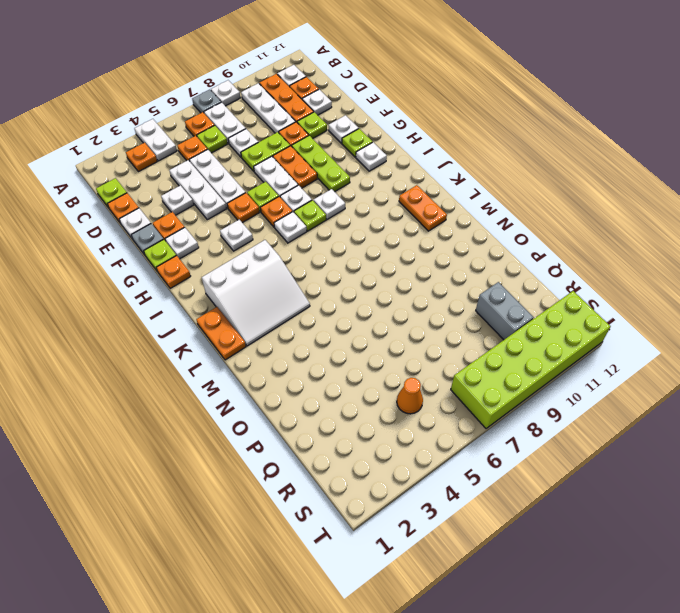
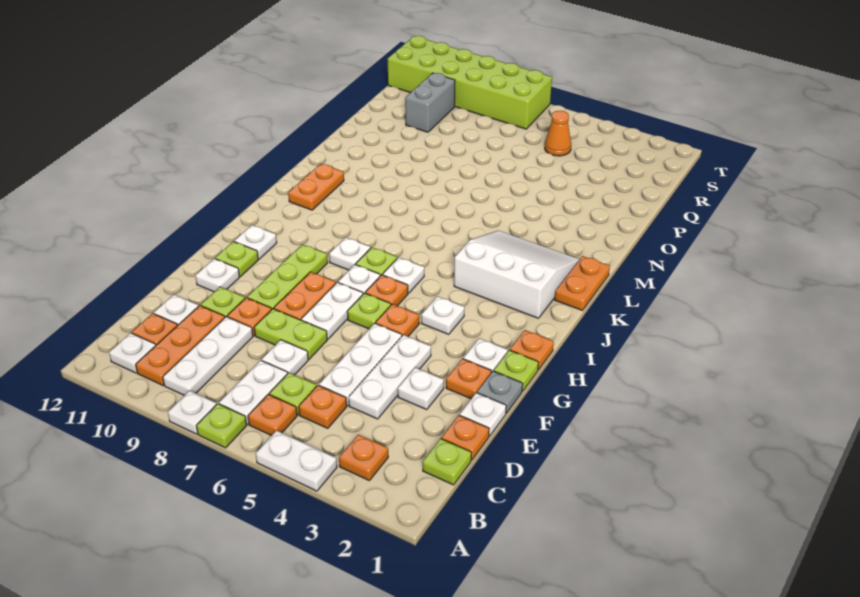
white 1x2 plate [134,119,177,161] -> white 1x2 plate turned to [256,430,337,491]
grey 1x1 plate [192,90,221,113] -> lime 1x1 plate [196,404,247,448]

